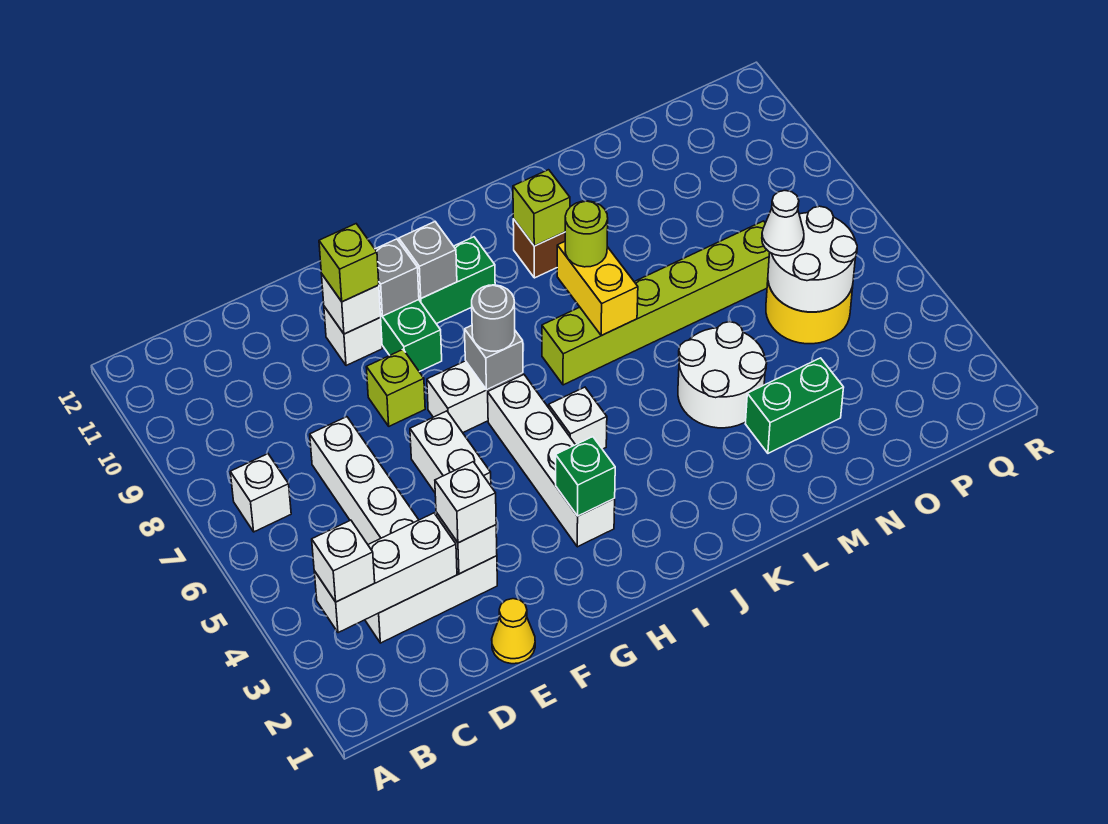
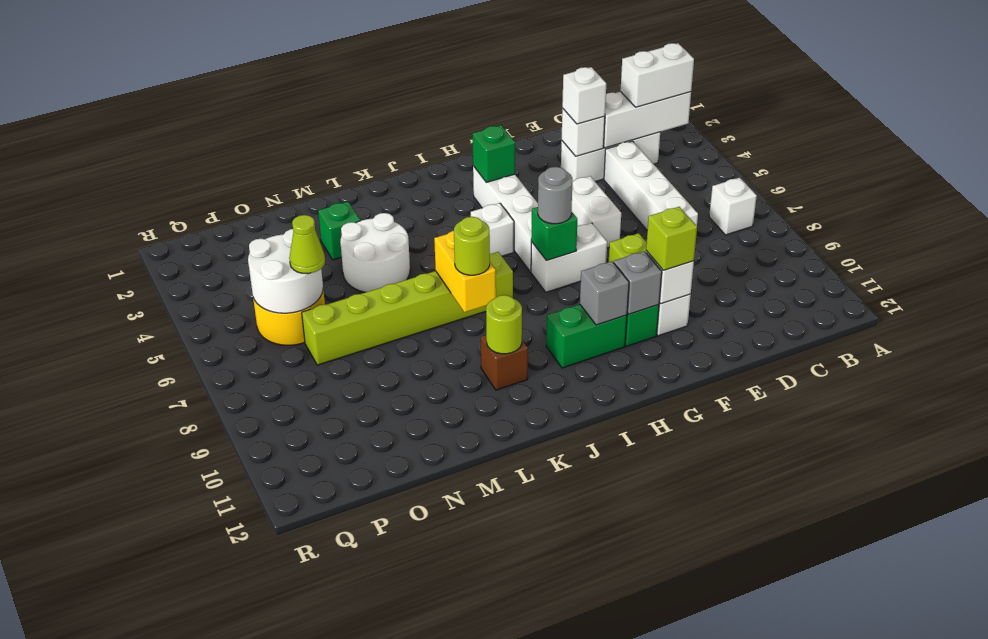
white 1x1 brick [312,520,375,602] -> white 1x2 brick [620,43,694,107]
yellow 1x1 cone [492,599,535,664] -> none
grey 1x1 brick [465,325,523,390] -> green 1x1 brick [531,207,577,260]
lime 1x1 brick [513,170,570,246] -> lime 1x1 round brick [486,295,522,354]
green 1x2 brick [745,358,844,453] -> green 1x1 brick [318,202,360,260]
white 1x1 cone [762,191,804,256] -> lime 1x1 cone [289,215,325,274]

